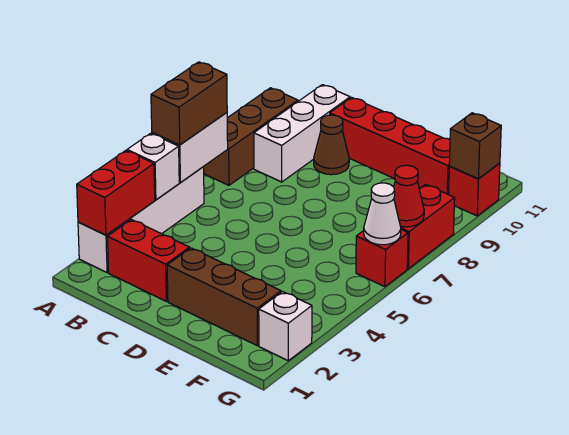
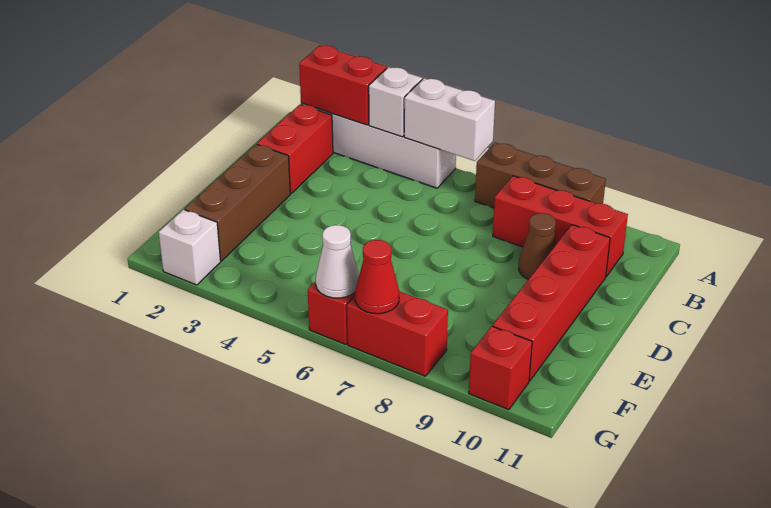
brown 1x2 brick [151,62,227,145] -> none
white 1x3 brick [254,85,350,182] -> red 1x3 brick [493,176,628,276]
brown 1x1 brick [449,113,501,179] -> none

